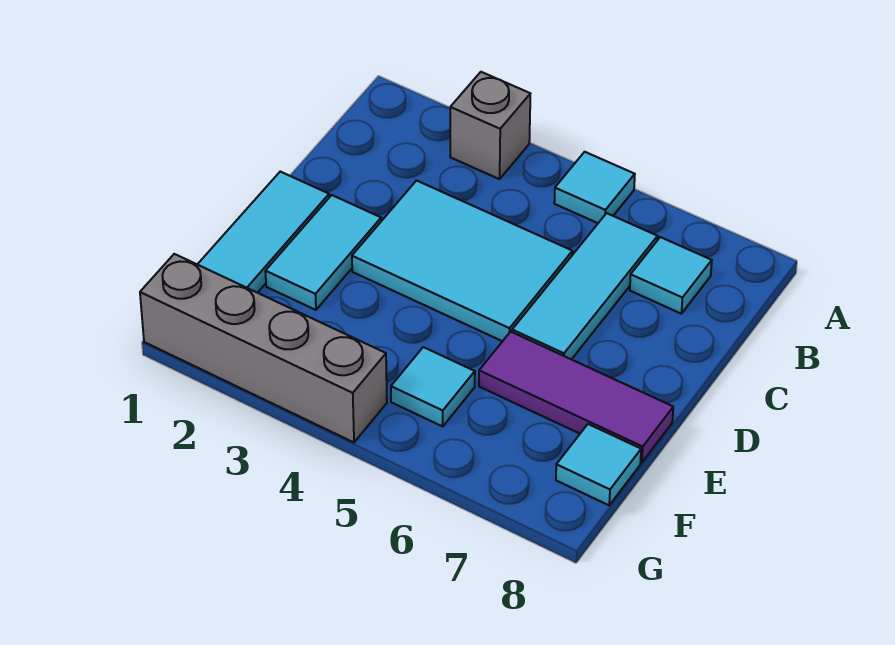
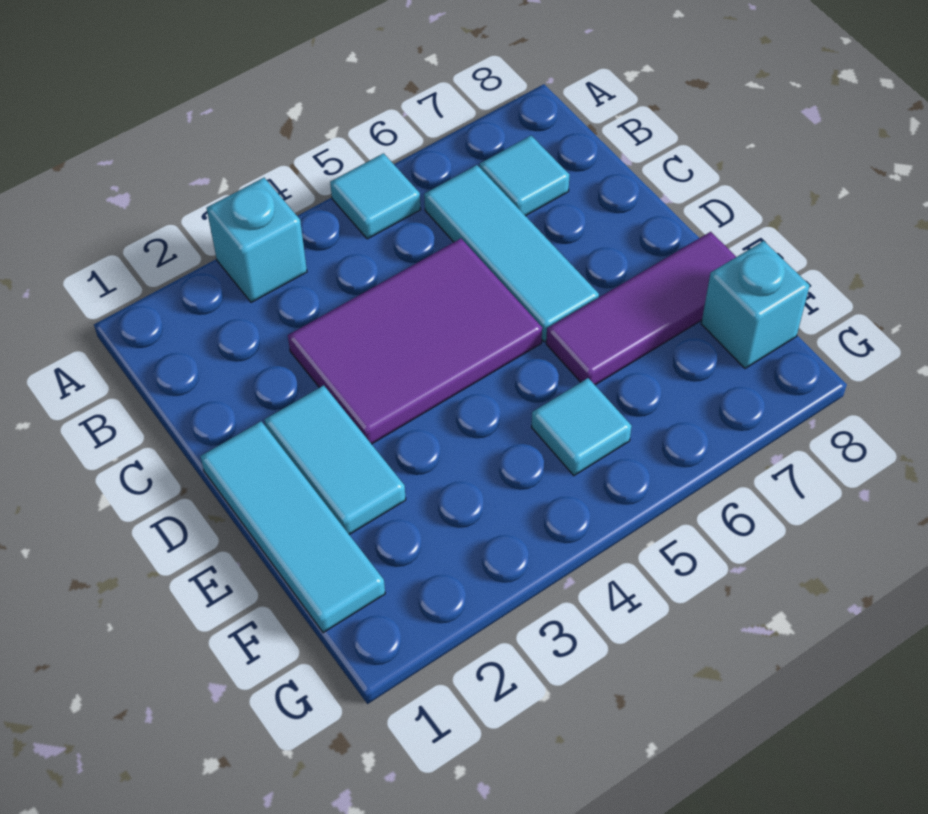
grey 1x1 brick [450,72,530,179] -> cyan 1x1 brick [207,178,307,302]
cyan 2x3 tile [352,181,572,341] -> purple 2x3 tile [288,239,542,444]
cyan 1x1 tile [556,424,641,505] -> cyan 1x1 brick [701,241,810,368]
grey 1x4 brick [140,254,387,442] -> none

